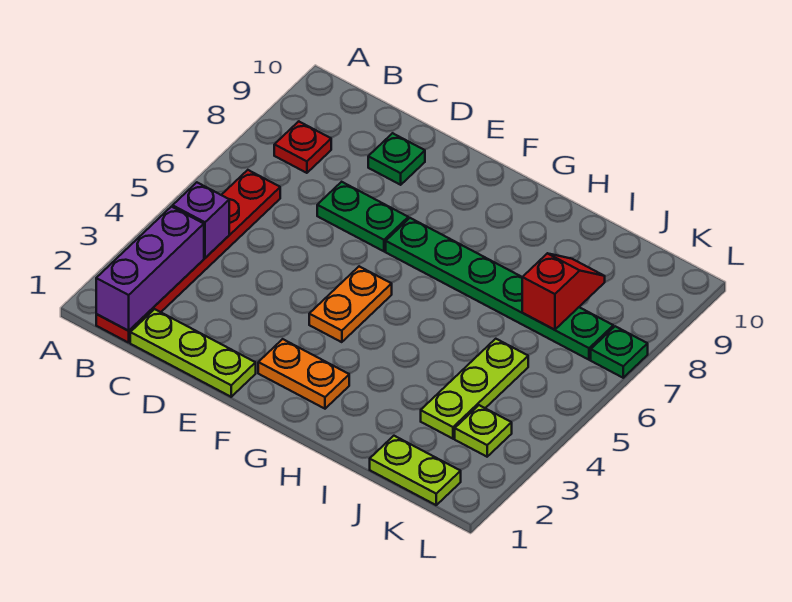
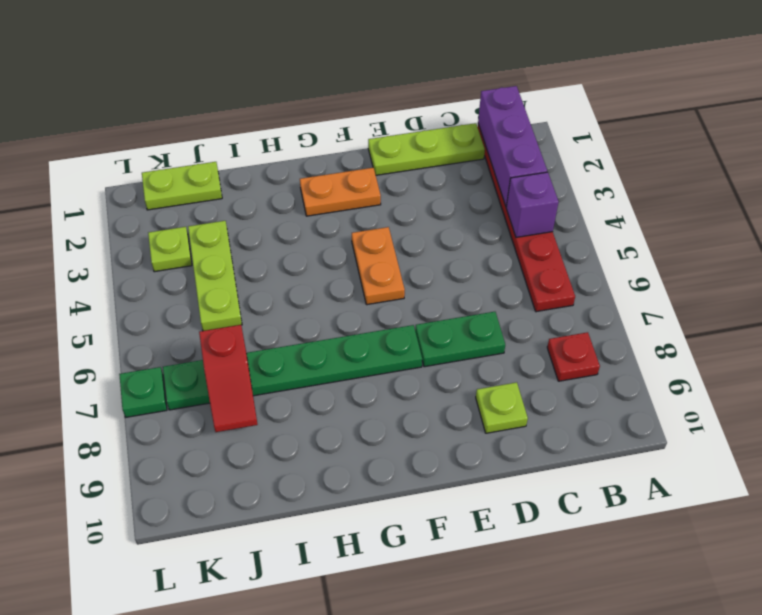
green 1x1 plate [368,133,425,185] -> lime 1x1 plate [476,382,528,433]

